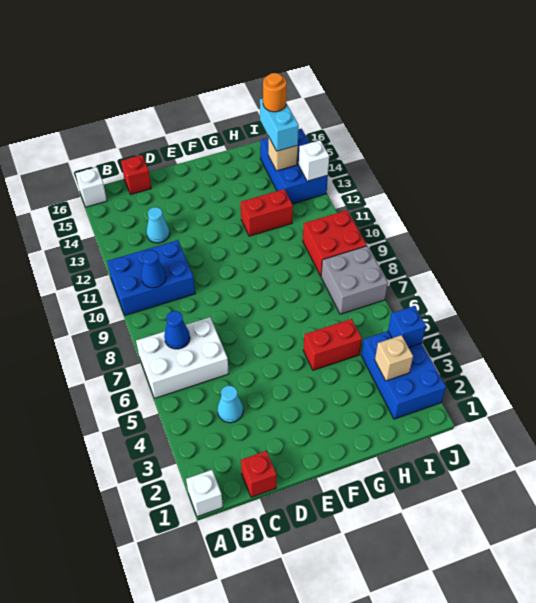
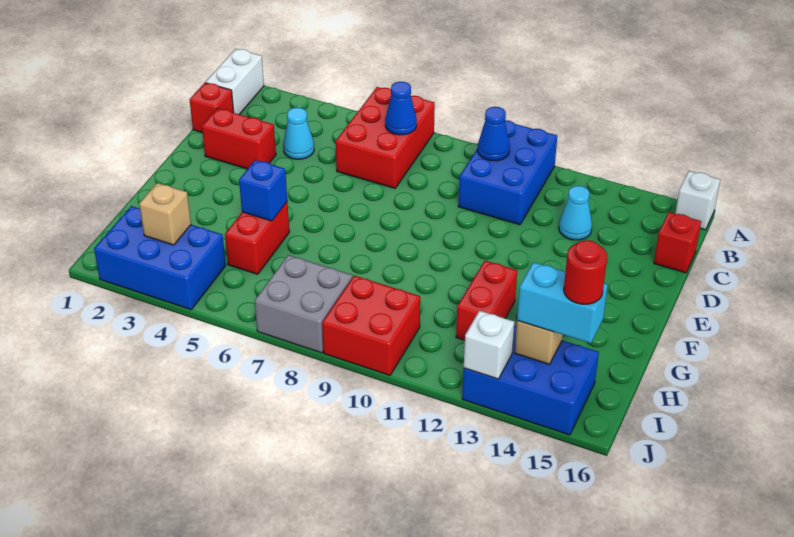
white 1x1 brick [186,470,223,517] -> white 1x2 brick [206,49,264,114]
white 2x3 brick [136,317,229,398] -> red 2x3 brick [336,87,435,188]
none -> red 1x2 brick [202,108,276,169]
orange 1x1 round brick [263,73,287,112] -> red 1x1 round brick [564,240,607,304]
blue 1x1 brick [388,306,426,347] -> blue 1x1 brick moved to [239,160,287,221]

